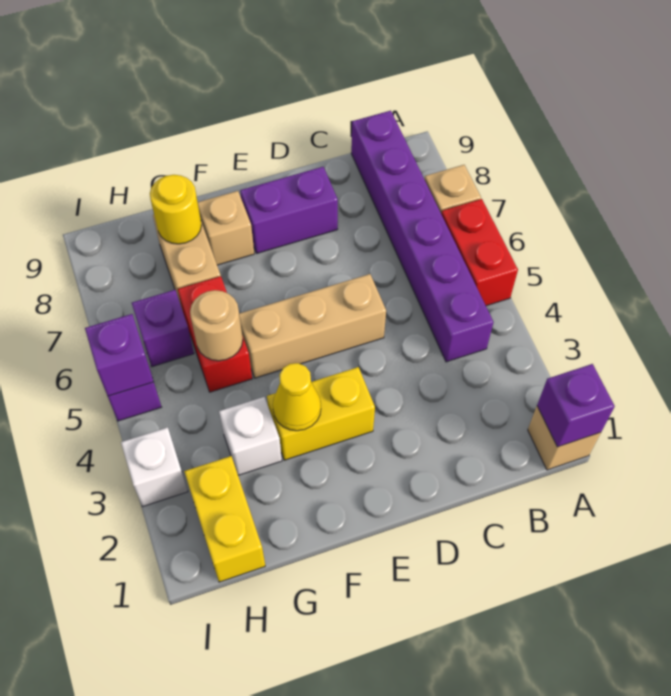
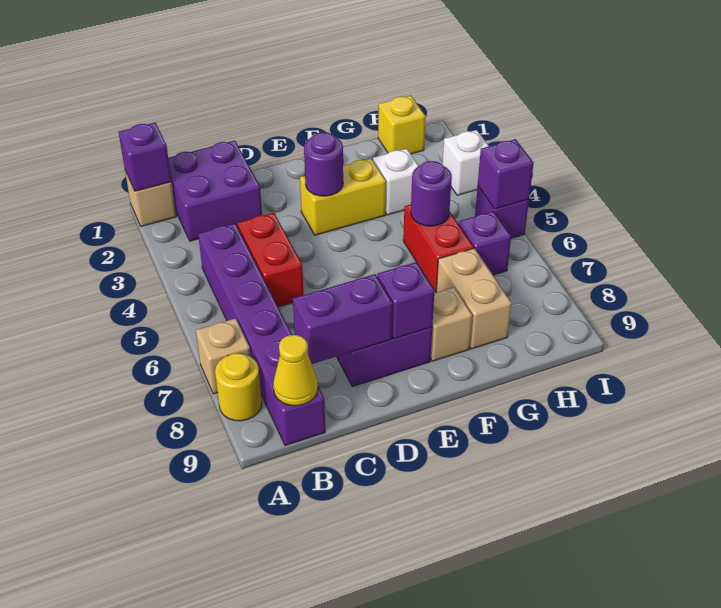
red 1x2 brick [441,199,518,306] -> red 1x2 brick moved to [237,213,304,307]
none -> purple 2x2 brick [168,141,262,241]
none -> purple 1x2 brick [293,274,393,364]
tan 1x3 brick [239,274,386,378] -> none
none -> purple 1x1 round brick [304,132,343,196]
none -> purple 1x1 brick [377,262,435,339]
yellow 1x1 cone [273,363,321,431] -> yellow 1x1 cone moved to [273,335,318,406]
tan 1x1 round brick [190,290,243,361] -> purple 1x1 round brick [411,161,452,226]
yellow 1x1 round brick [150,175,201,244] -> yellow 1x1 round brick moved to [215,353,262,421]
yellow 1x2 brick [184,456,265,582] -> yellow 1x1 brick [378,96,426,154]

